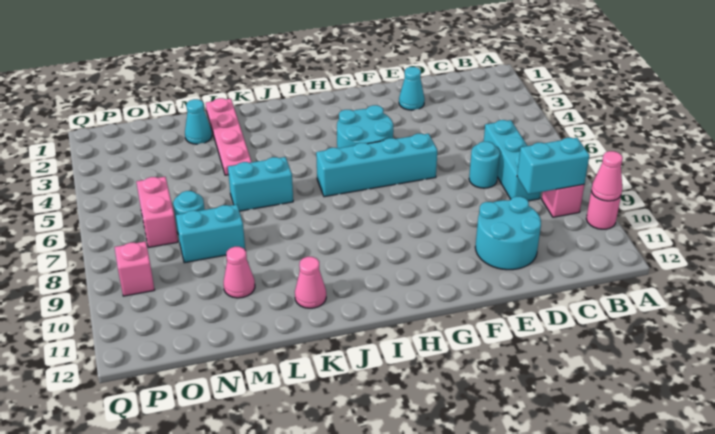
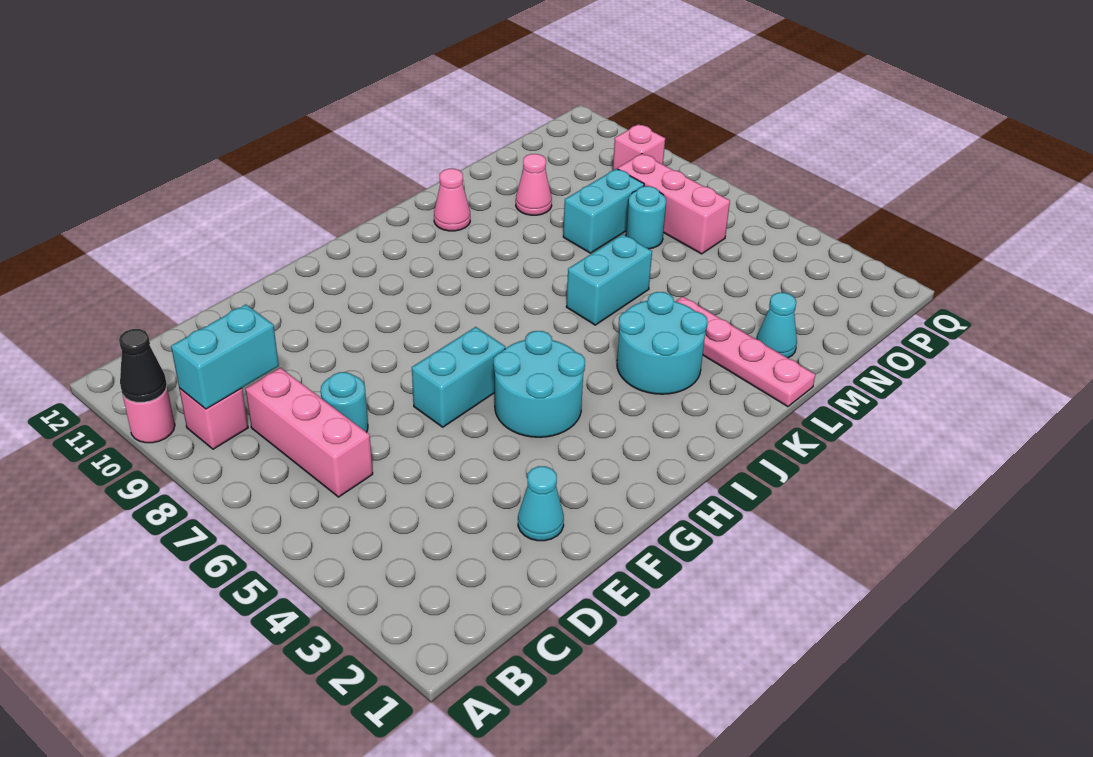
pink 1x1 cone [591,151,623,201] -> black 1x1 cone [119,329,167,402]
cyan 1x3 brick [484,120,541,201] -> pink 1x3 brick [245,368,373,497]
cyan 2x2 round brick [475,197,541,270] -> cyan 2x2 round brick moved to [617,292,707,394]
cyan 1x4 brick [316,134,437,197] -> cyan 1x2 brick [412,327,505,427]
pink 1x2 brick [136,177,178,247] -> pink 1x3 brick [618,154,730,254]

